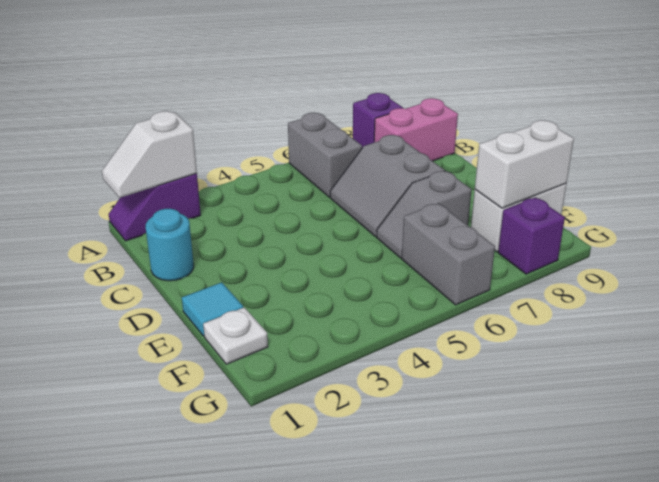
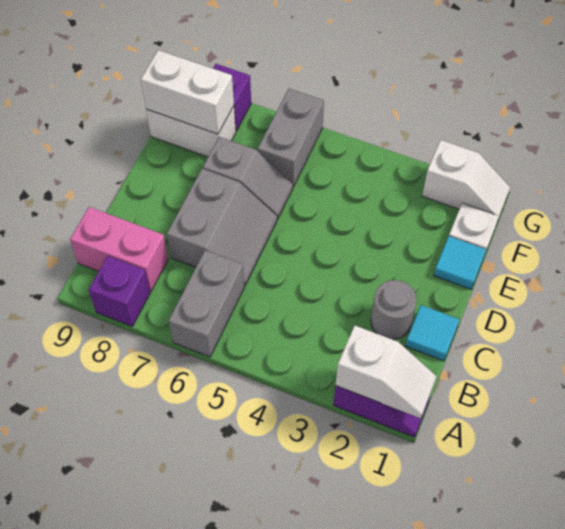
cyan 1x1 round brick [146,209,194,281] -> cyan 1x1 tile [405,305,460,361]
none -> grey 1x1 round brick [371,280,417,340]
none -> white 1x2 slope [422,140,510,216]

